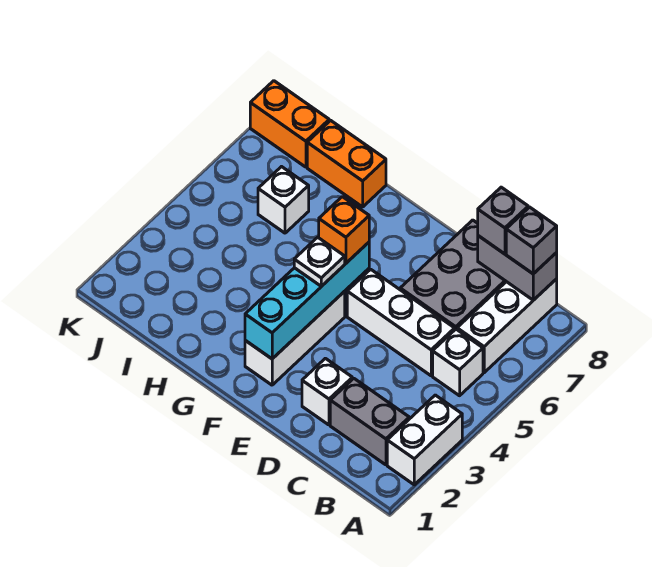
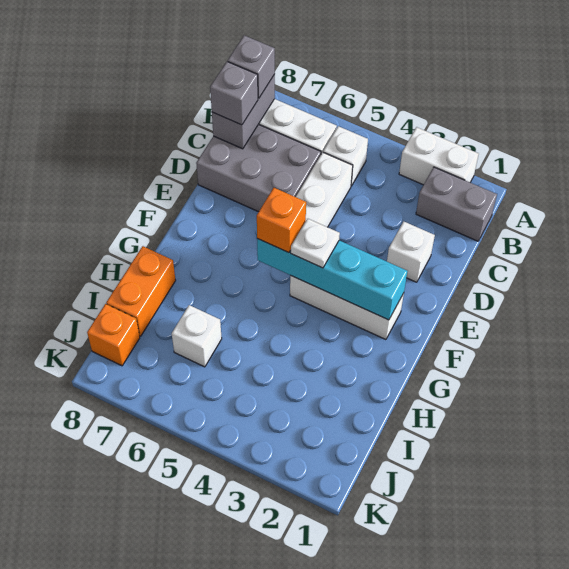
grey 1x2 brick [330,378,409,465] -> grey 1x2 brick turned to [416,167,497,241]
orange 1x2 brick [250,81,329,167] -> orange 1x1 brick [87,304,140,366]

